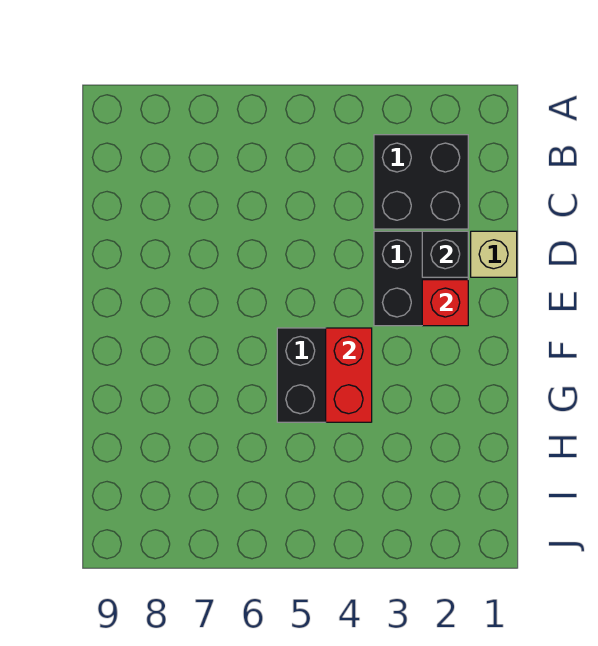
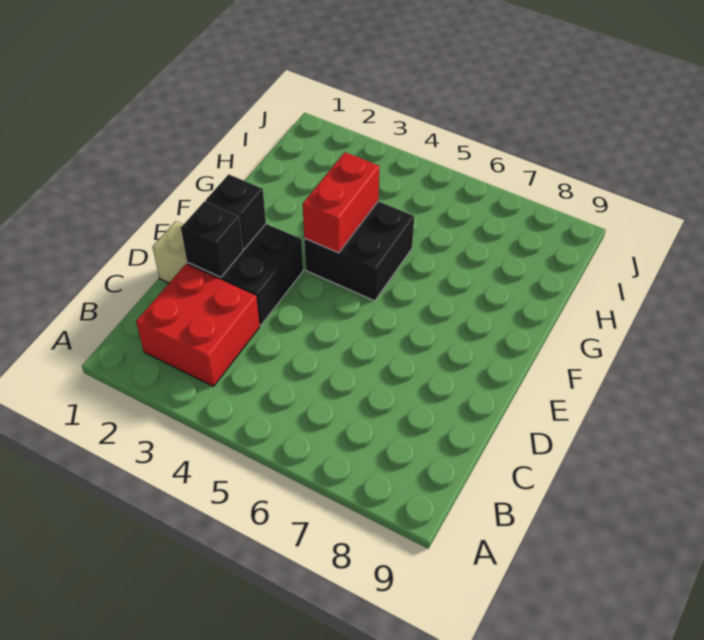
black 2x2 brick [374,135,468,229] -> red 2x2 brick [136,264,260,386]
red 1x1 brick [422,280,468,326] -> black 1x1 brick [206,174,266,249]

